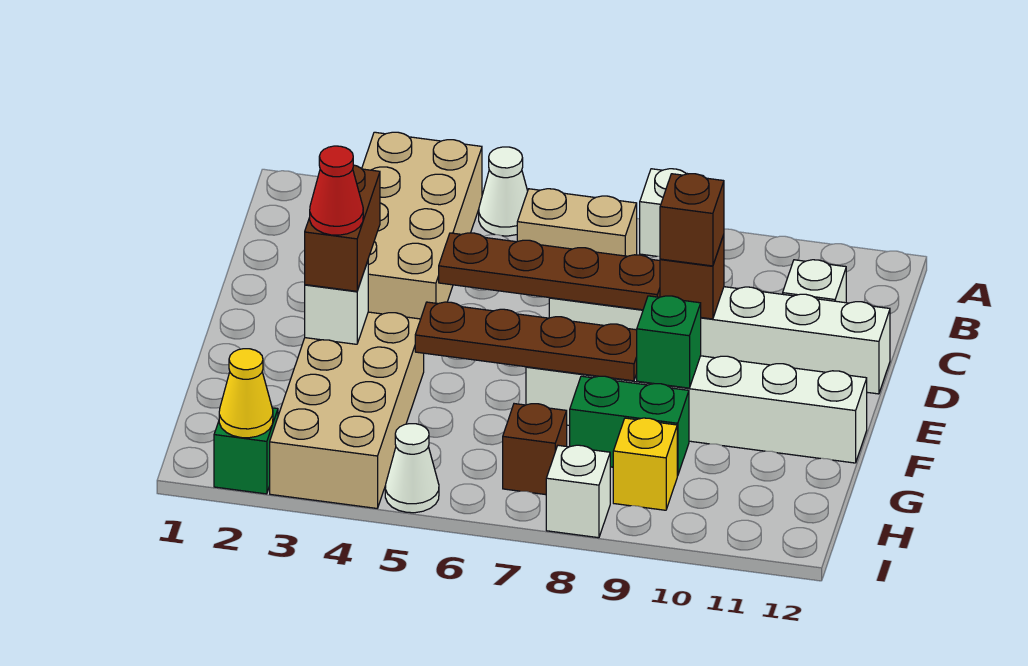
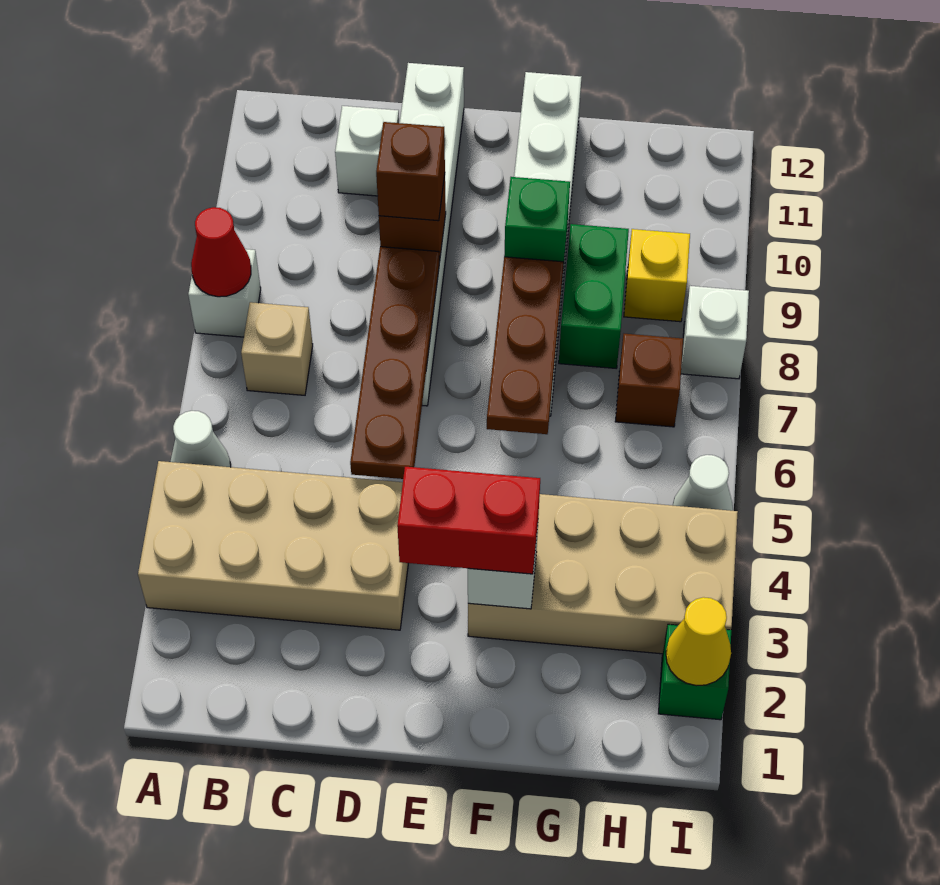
tan 1x2 brick [517,189,637,256] -> tan 1x1 brick [241,302,313,395]
brown 1x2 brick [305,165,380,291] -> red 1x2 brick [397,467,540,574]
red 1x1 cone [310,146,363,235] -> red 1x1 cone moved to [191,207,251,297]
brown 1x4 plate [415,302,637,381] -> brown 1x3 plate [487,257,564,434]

